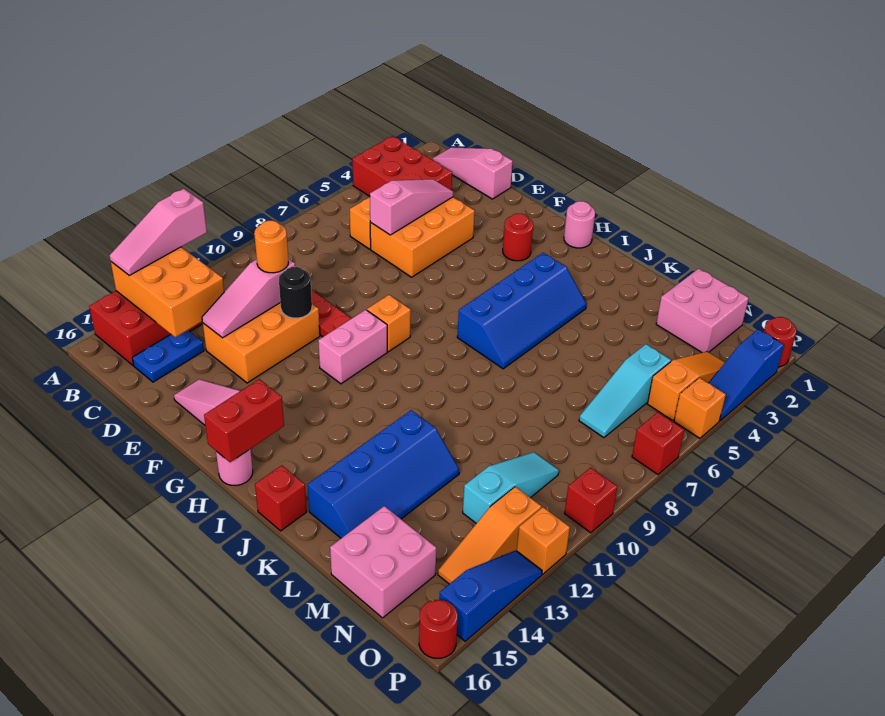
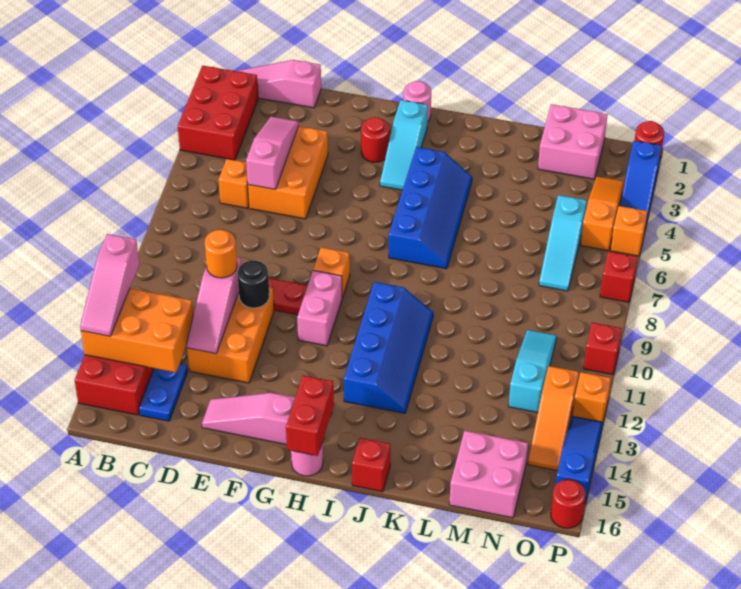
red 2x3 brick [352,136,452,196] -> red 2x3 brick turned to [178,66,258,160]
none -> cyan 1x3 slope [380,100,428,190]
blue 2x4 slope [307,410,459,538] -> blue 2x4 slope moved to [344,282,433,413]

